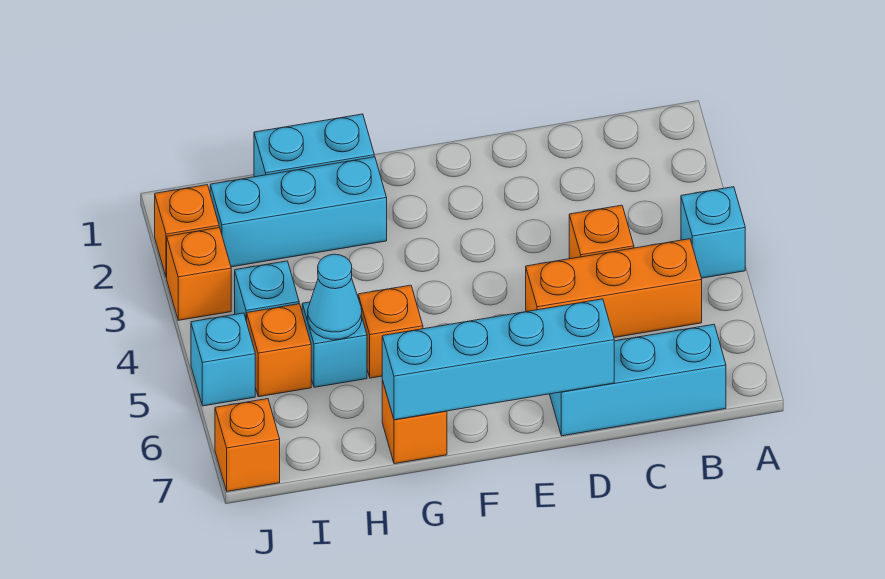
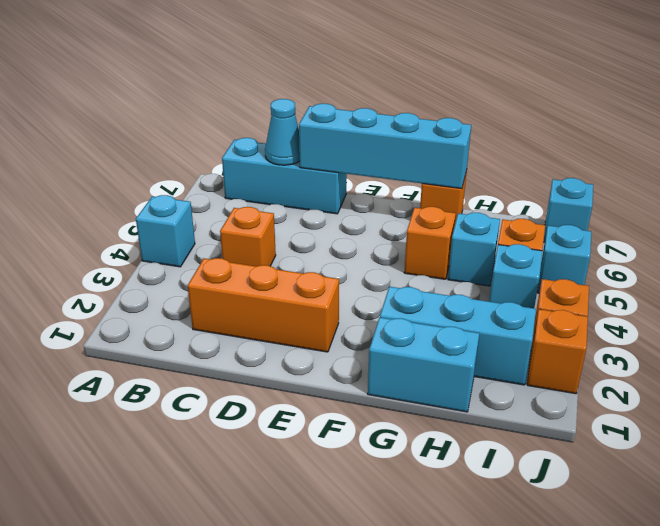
orange 1x3 brick [526,239,702,338] -> orange 1x3 brick moved to [188,258,339,352]
cyan 1x1 cone [308,254,362,339] -> cyan 1x1 cone moved to [265,99,300,165]
orange 1x1 brick [215,399,280,491] -> cyan 1x1 brick [544,178,593,242]

